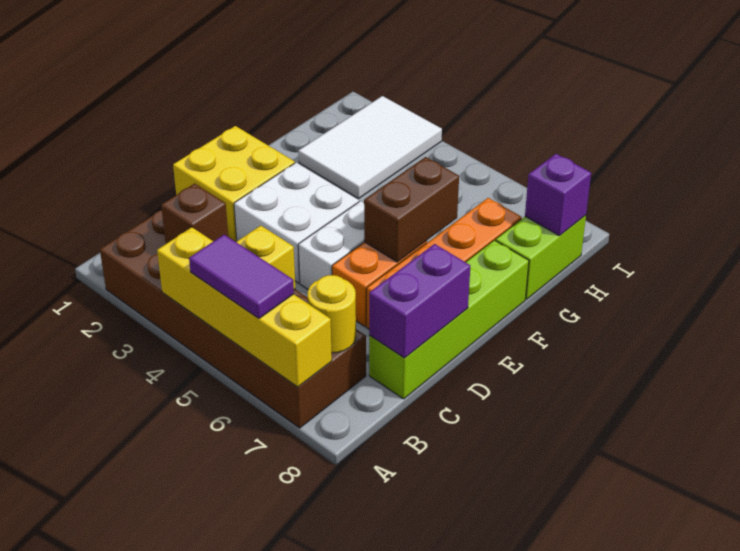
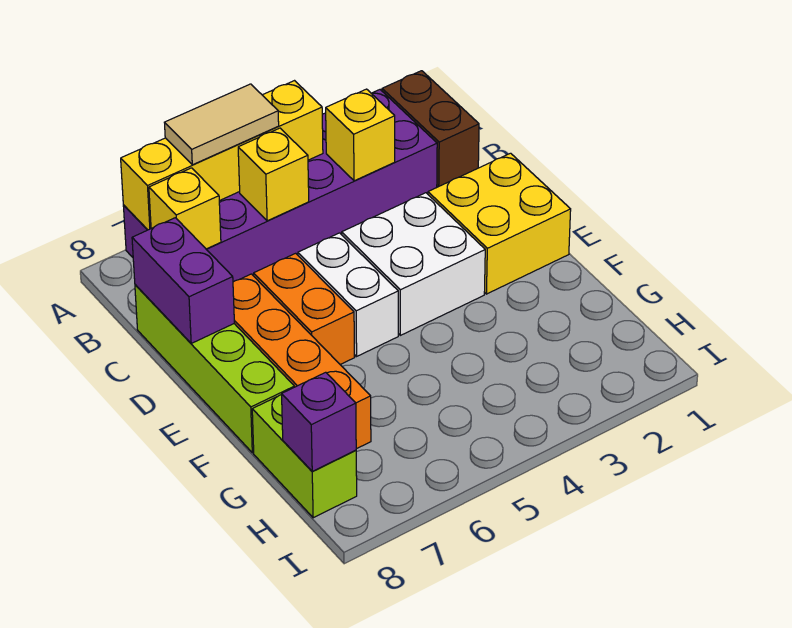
brown 2x6 brick [100,210,366,428] -> purple 2x6 brick [123,90,437,282]
purple 1x2 tile [189,235,294,318] -> tan 1x2 tile [164,84,279,165]
brown 1x1 brick [161,183,228,244] -> yellow 1x1 brick [326,89,395,181]
yellow 1x1 round brick [308,275,356,353] -> yellow 1x1 brick [149,168,221,249]
brown 1x2 brick [364,157,459,262] -> brown 1x2 brick moved to [382,71,479,187]
white 2x3 tile [298,96,442,199] -> none

